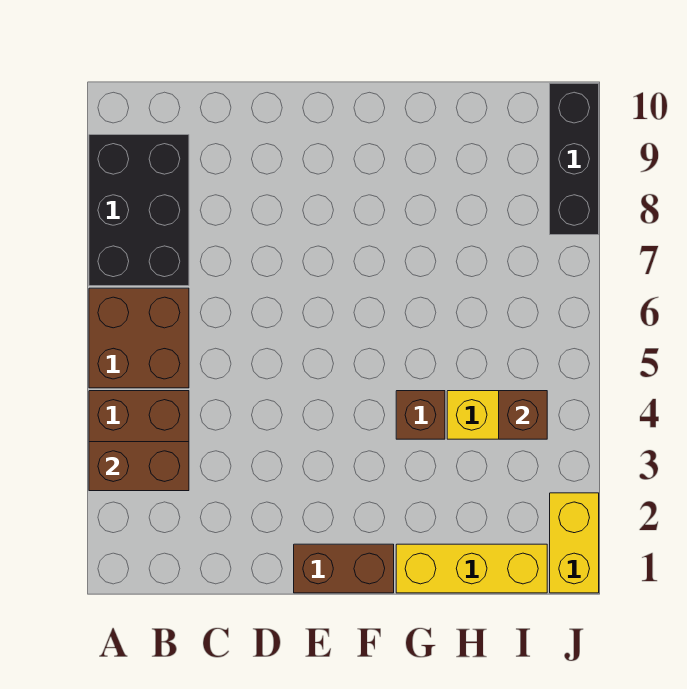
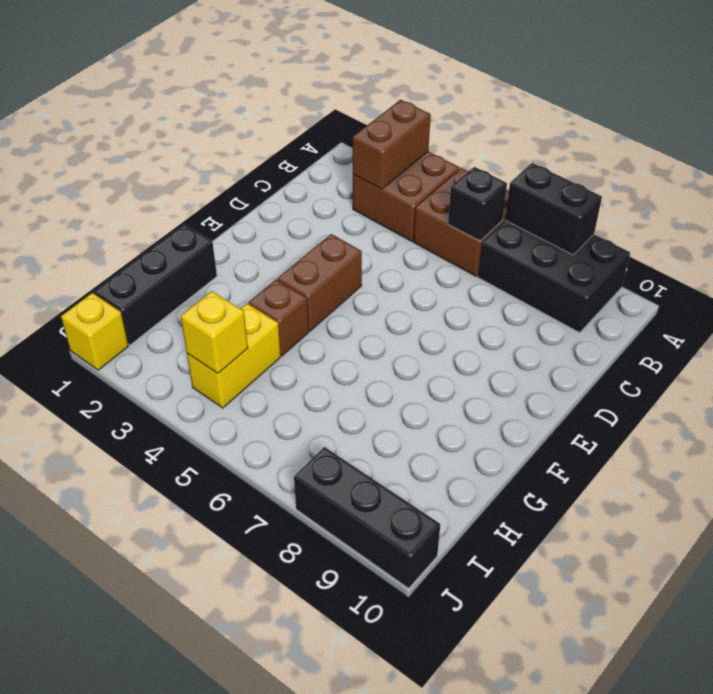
none -> black 1x2 brick [505,163,602,255]
none -> black 1x1 brick [448,167,507,241]
brown 1x2 brick [294,544,394,593] -> brown 1x2 brick moved to [278,234,362,331]
yellow 1x3 brick [396,544,547,593] -> black 1x3 brick [94,225,217,345]
brown 1x1 brick [499,391,547,439] -> yellow 1x1 brick [181,291,248,373]
yellow 1x2 brick [550,493,599,593] -> yellow 1x1 brick [61,293,128,370]

